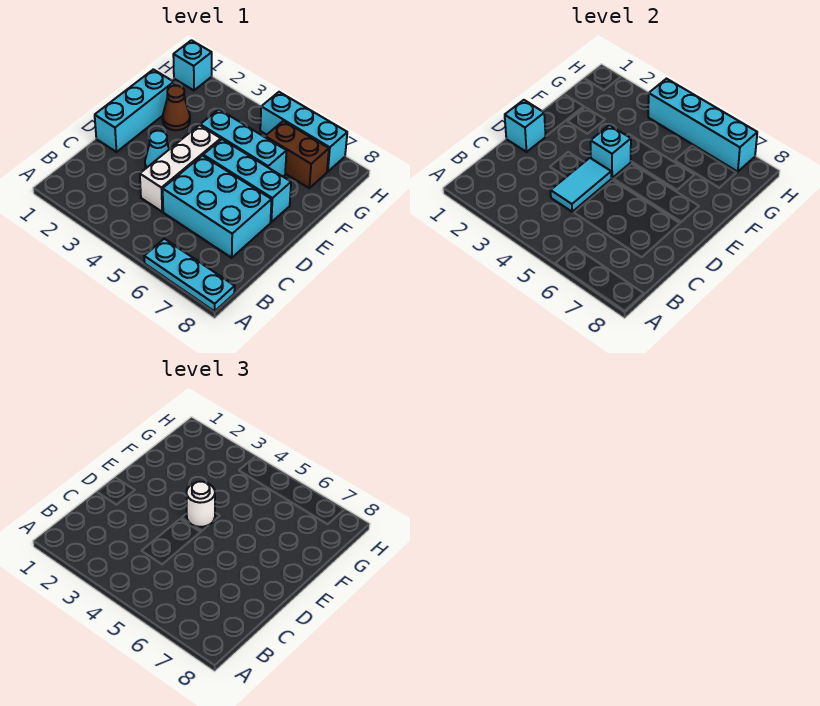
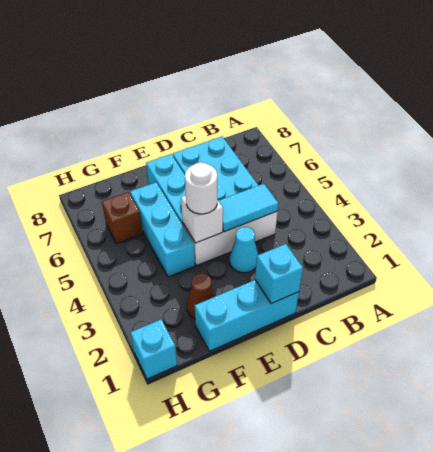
cyan 1x3 plate [144,239,235,311] -> none
cyan 1x1 brick [591,125,631,178] -> white 1x1 brick [181,196,223,243]
brown 1x2 brick [265,121,329,188] -> brown 1x1 brick [102,192,143,244]
cyan 1x4 brick [648,79,757,172] -> none
cyan 1x3 brick [260,92,347,172] -> none

